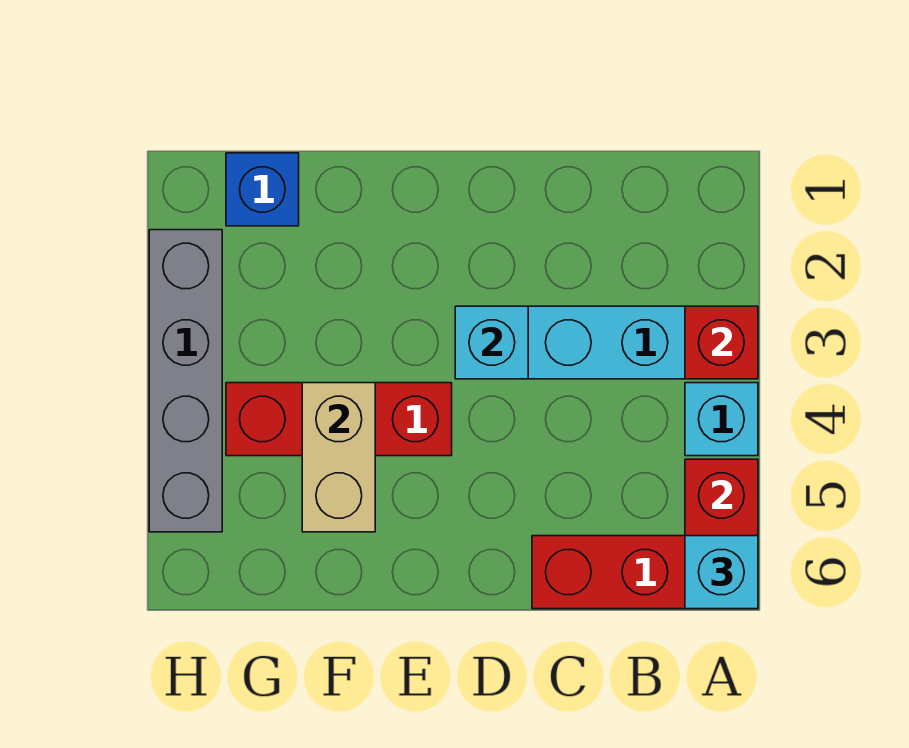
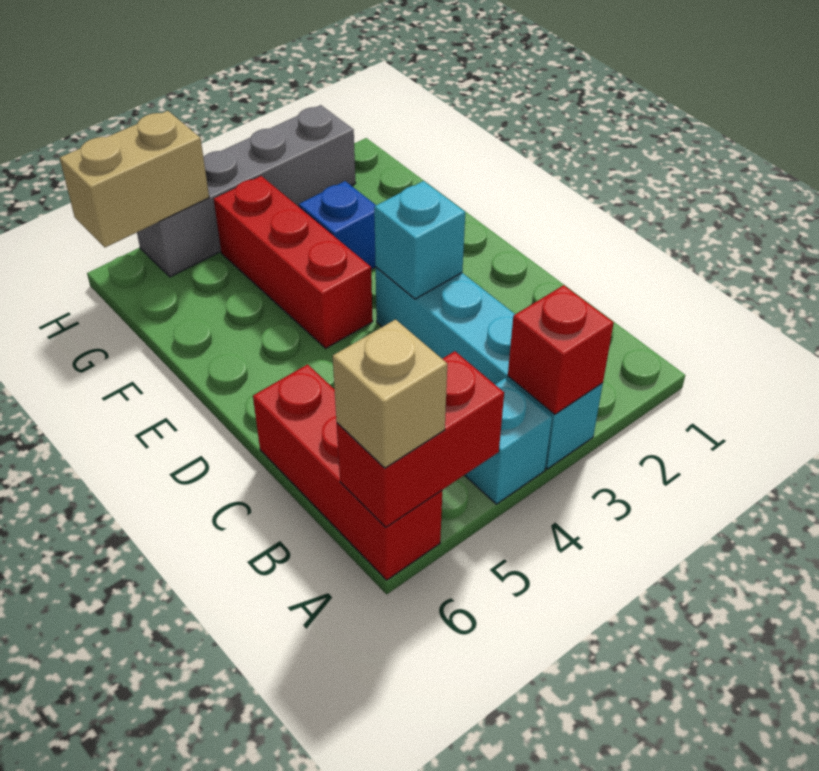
cyan 1x1 brick [685,536,758,609] -> tan 1x1 brick [333,320,447,468]
tan 1x2 brick [302,383,375,532] -> tan 1x2 brick moved to [60,111,209,247]
blue 1x1 brick [226,153,299,226] -> blue 1x1 brick moved to [299,181,376,269]

